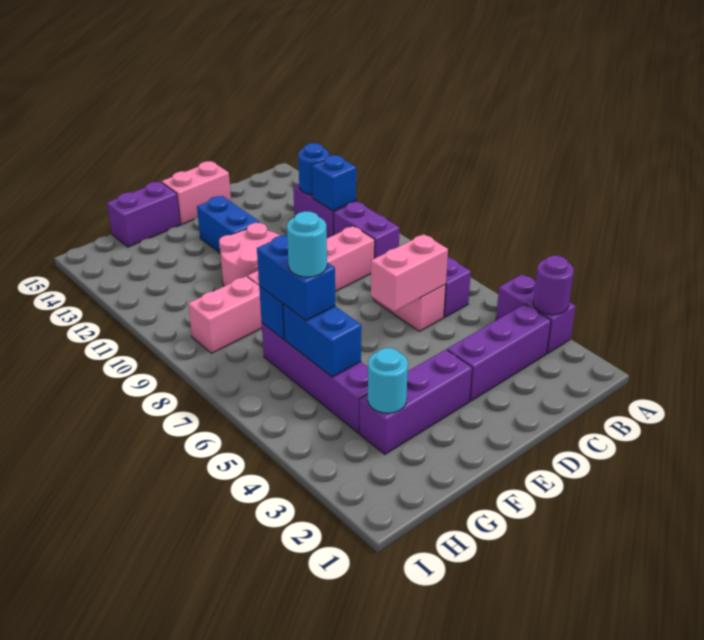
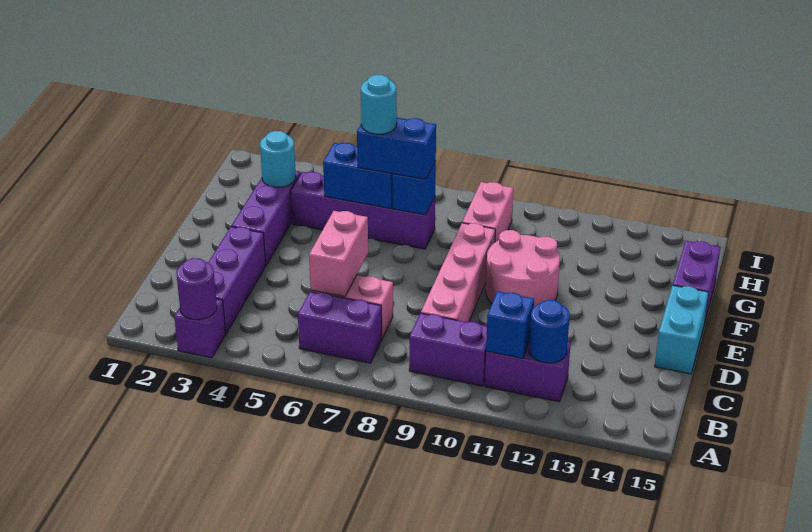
purple 1x2 brick [496,274,576,354] -> purple 1x1 brick [174,299,226,358]
pink 1x2 brick [162,161,231,224] -> cyan 1x2 brick [655,285,709,374]
blue 1x2 brick [197,196,260,253] -> none

